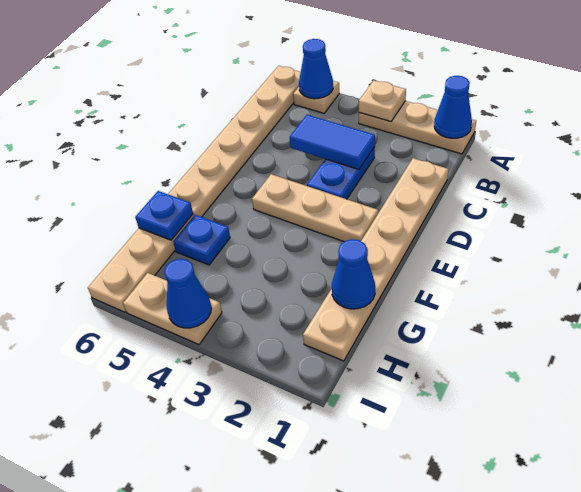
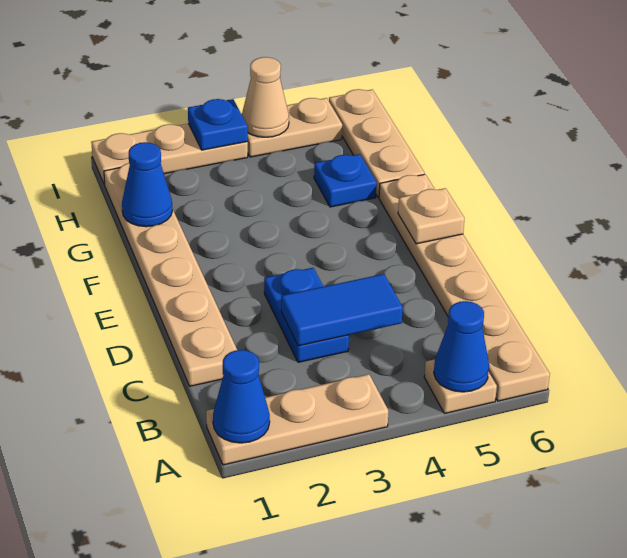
tan 1x1 plate [359,80,406,122] -> tan 1x1 plate moved to [398,188,465,244]
tan 1x3 plate [252,174,378,242] -> tan 1x3 plate moved to [91,124,248,185]
blue 1x1 plate [135,191,193,240] -> blue 1x1 plate moved to [188,99,248,150]
blue 1x1 cone [164,259,211,328] -> tan 1x1 cone [242,57,289,137]

